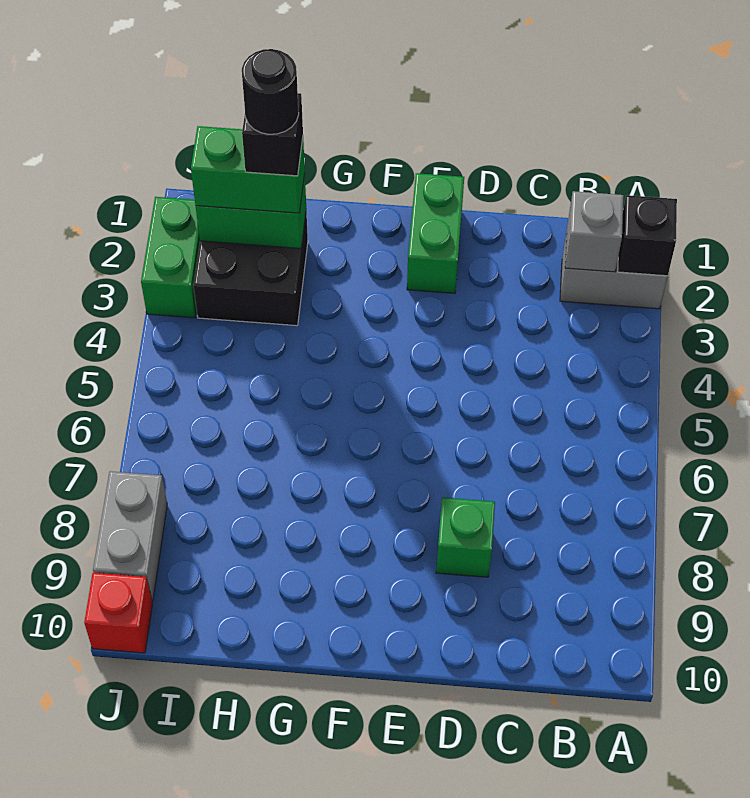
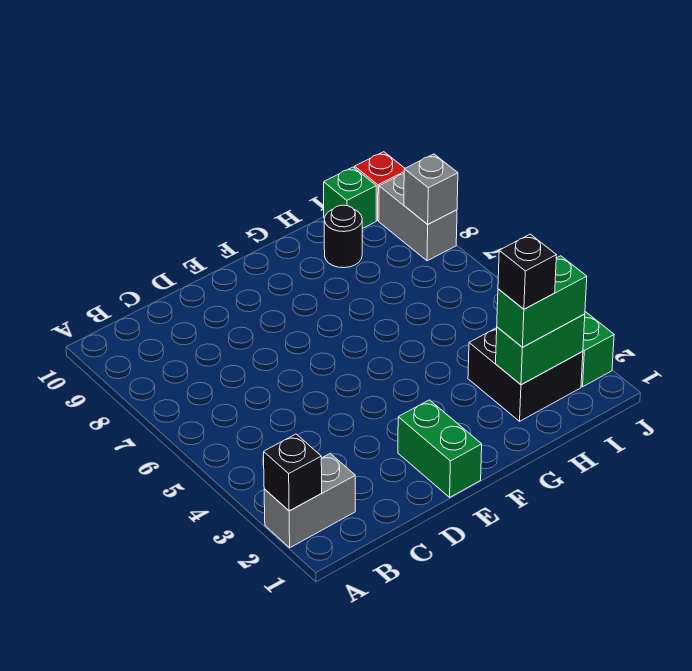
grey 1x1 brick [565,191,623,272] -> grey 1x1 brick moved to [404,154,458,224]
green 1x1 brick [436,497,495,577] -> green 1x1 brick moved to [324,167,376,229]
black 1x1 round brick [242,49,299,134] -> black 1x1 round brick moved to [324,205,362,268]

